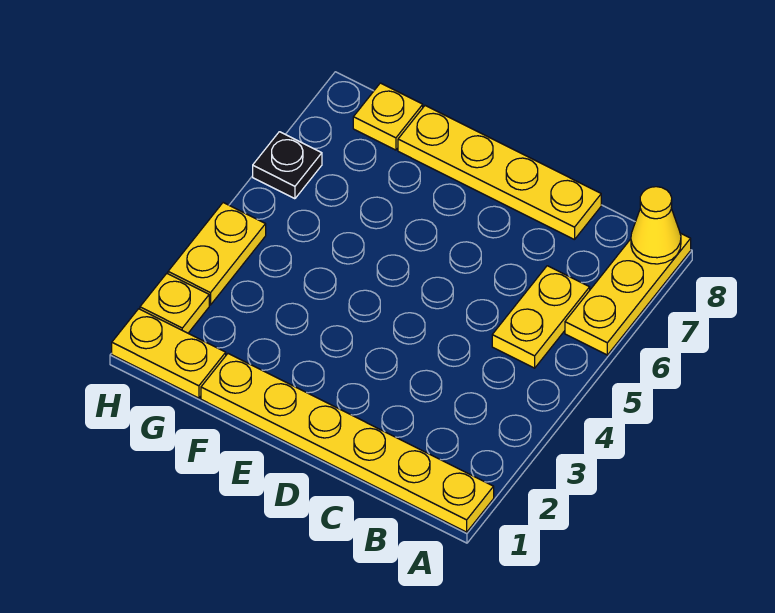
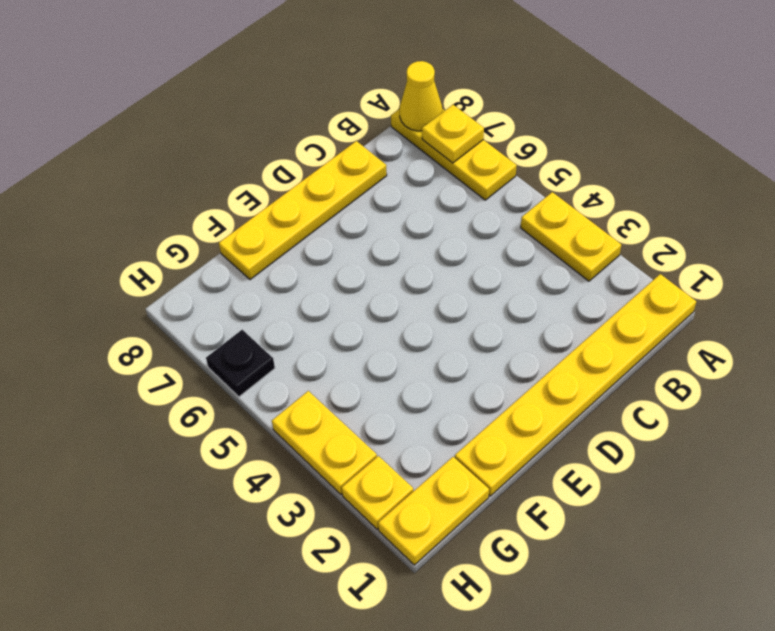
yellow 1x2 plate [492,266,590,368] -> yellow 1x2 plate moved to [521,192,621,281]
yellow 1x1 plate [353,83,423,150] -> yellow 1x1 plate moved to [422,105,484,163]

